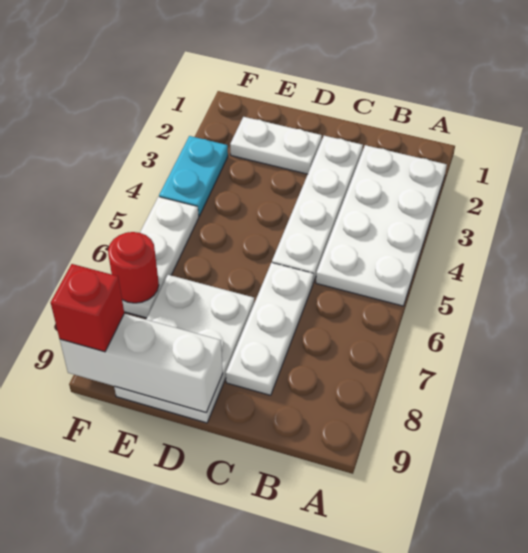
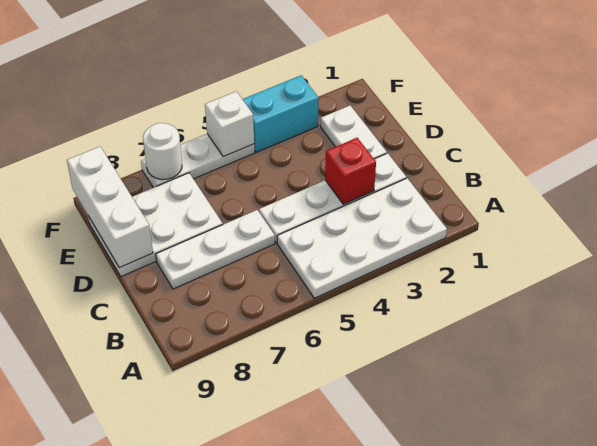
cyan 1x2 plate [159,136,228,216] -> cyan 1x2 brick [242,75,319,152]
none -> white 1x1 brick [205,91,254,157]
red 1x1 round brick [108,232,159,303] -> white 1x1 round brick [143,123,182,180]
red 1x1 brick [51,264,124,352] -> red 1x1 brick moved to [325,138,376,204]

